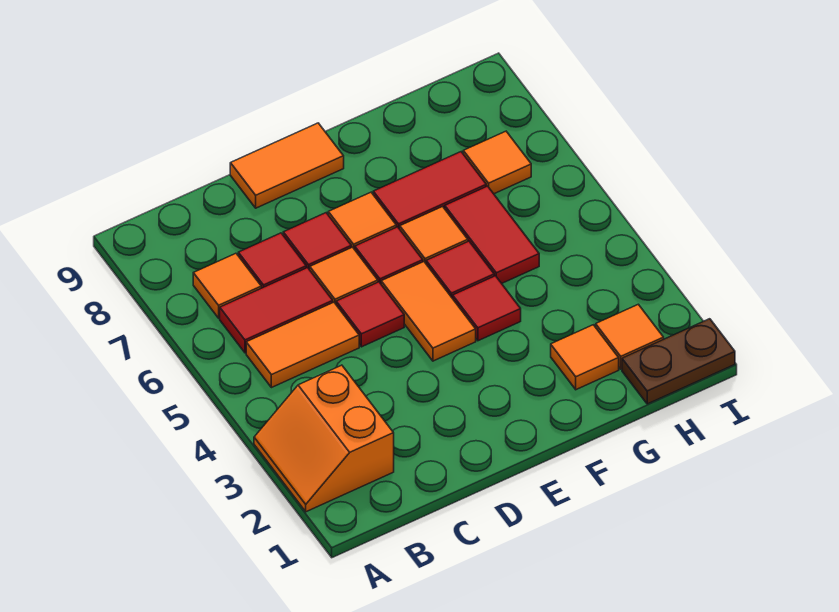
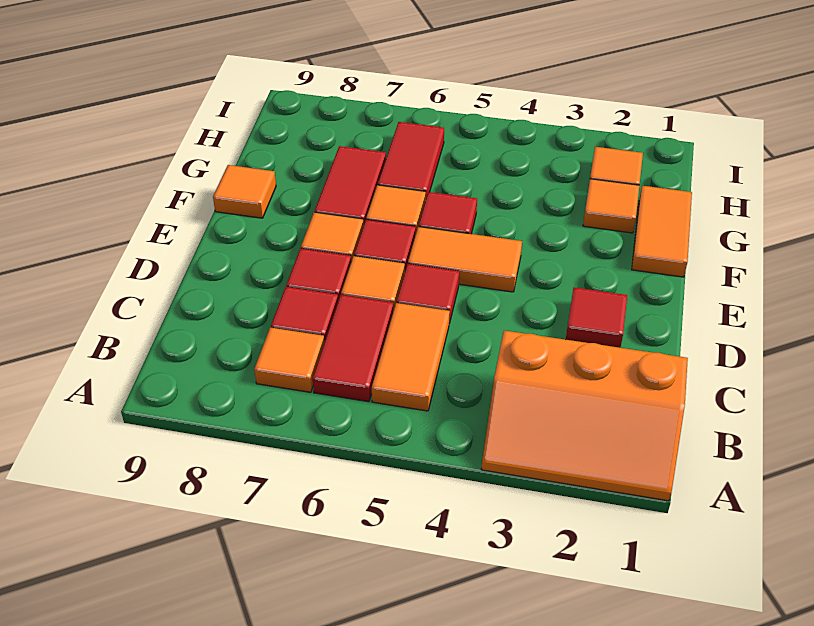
orange 2x2 slope [254,365,394,512] -> orange 2x3 slope [481,331,688,501]
orange 1x2 tile [230,123,344,208] -> orange 1x2 tile moved to [632,186,692,277]
red 1x1 tile [453,276,521,341] -> red 1x1 tile moved to [566,287,627,348]
red 1x2 tile [445,186,539,283] -> red 1x2 tile turned to [378,122,444,198]
brown 1x2 plate [622,319,735,404] -> none
orange 1x1 tile [463,131,531,194] -> orange 1x1 tile moved to [213,165,276,218]

